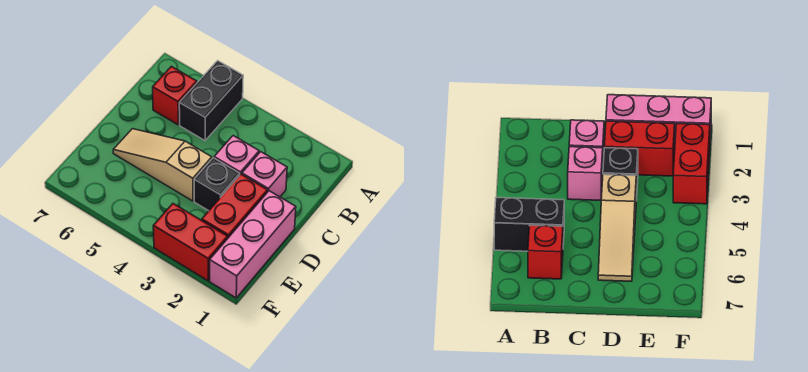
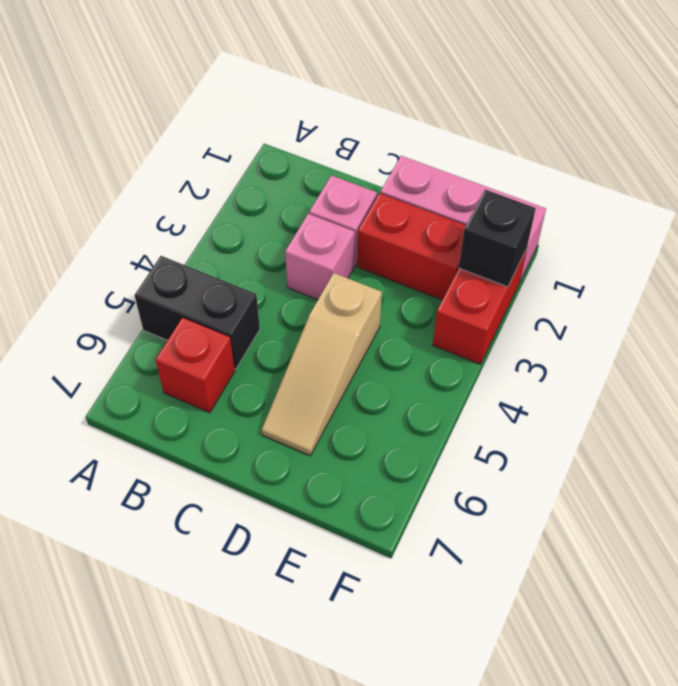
black 1x1 brick [194,158,240,211] -> black 1x1 brick moved to [459,190,536,287]

